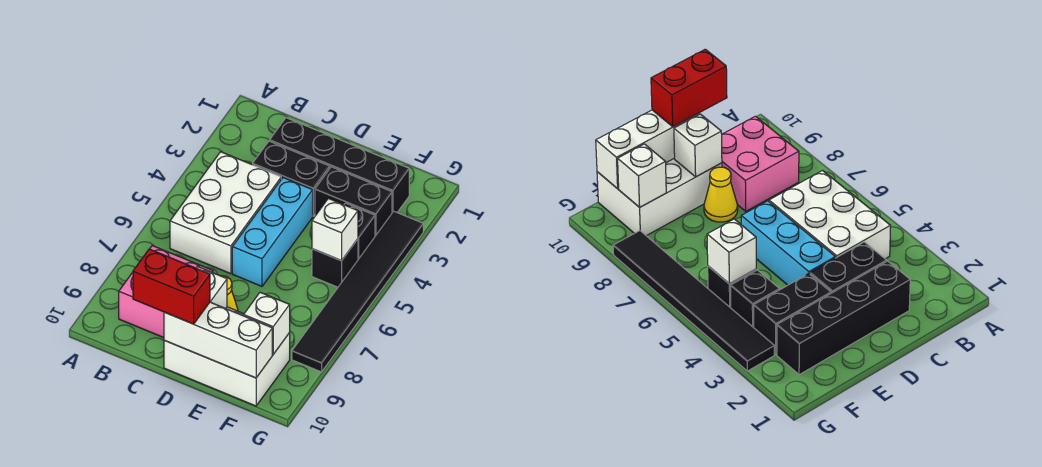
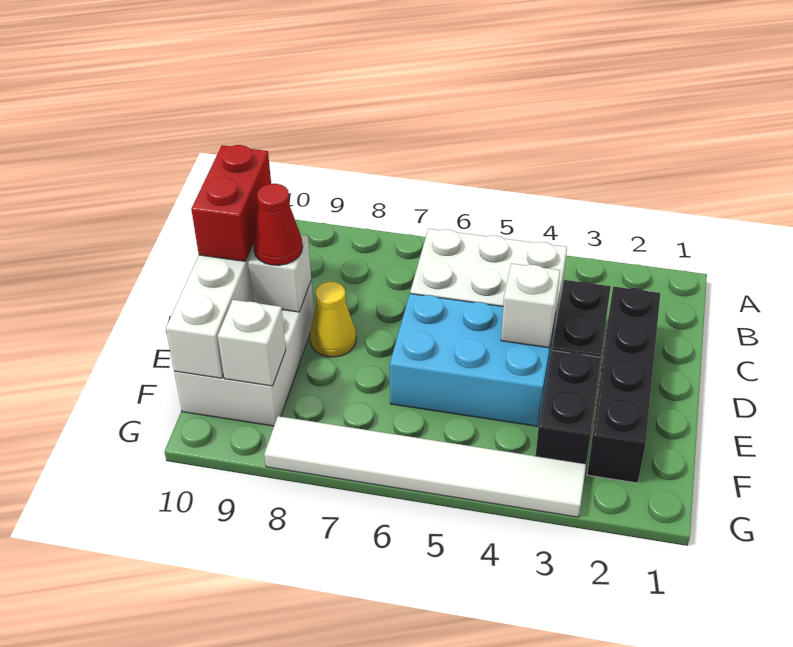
pink 2x2 brick [119,246,213,338] -> none
cyan 1x3 brick [232,178,313,286] -> cyan 2x3 brick [390,294,555,427]
none -> red 1x1 cone [253,184,303,265]
black 1x1 brick [344,203,375,259] -> none
black 1x1 brick [312,239,358,287] -> none
white 1x1 brick [312,198,358,261] -> white 1x1 brick moved to [501,263,560,348]
black 1x6 tile [292,211,423,372] -> white 1x6 tile [264,416,586,517]

